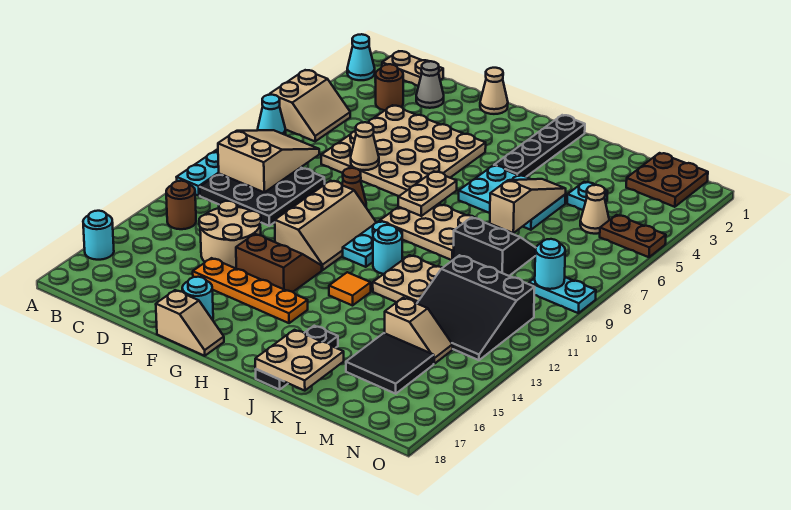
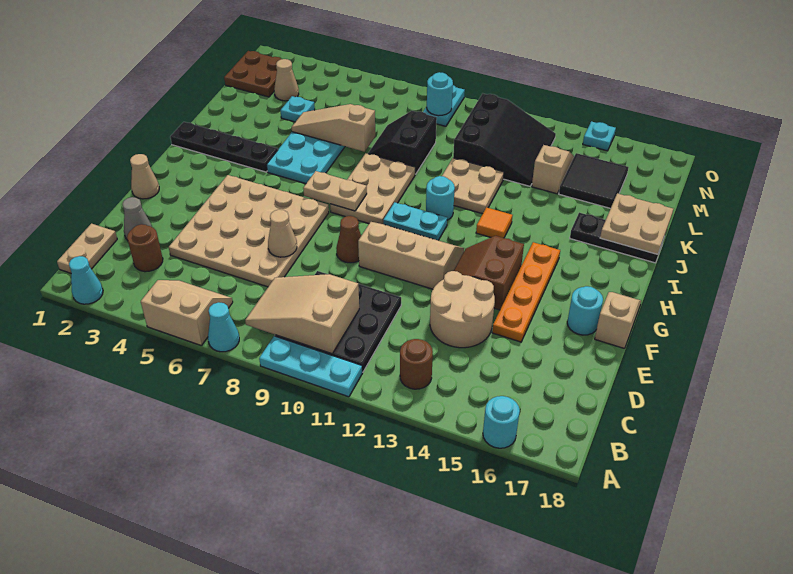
tan 1x1 cone [580,185,609,234] -> tan 1x1 cone moved to [274,59,299,101]
brown 1x2 plate [600,215,666,257] -> none
none -> cyan 1x1 plate [583,121,616,151]

